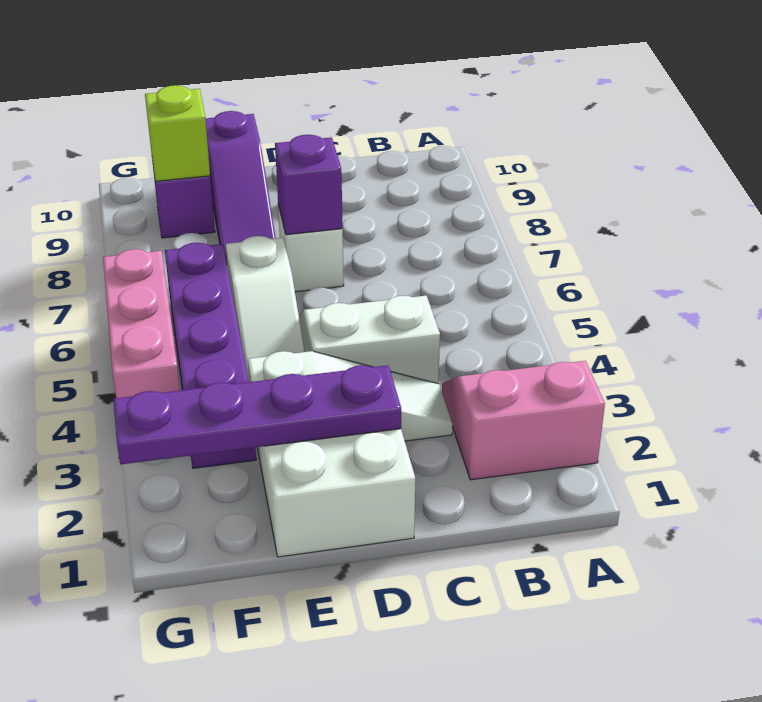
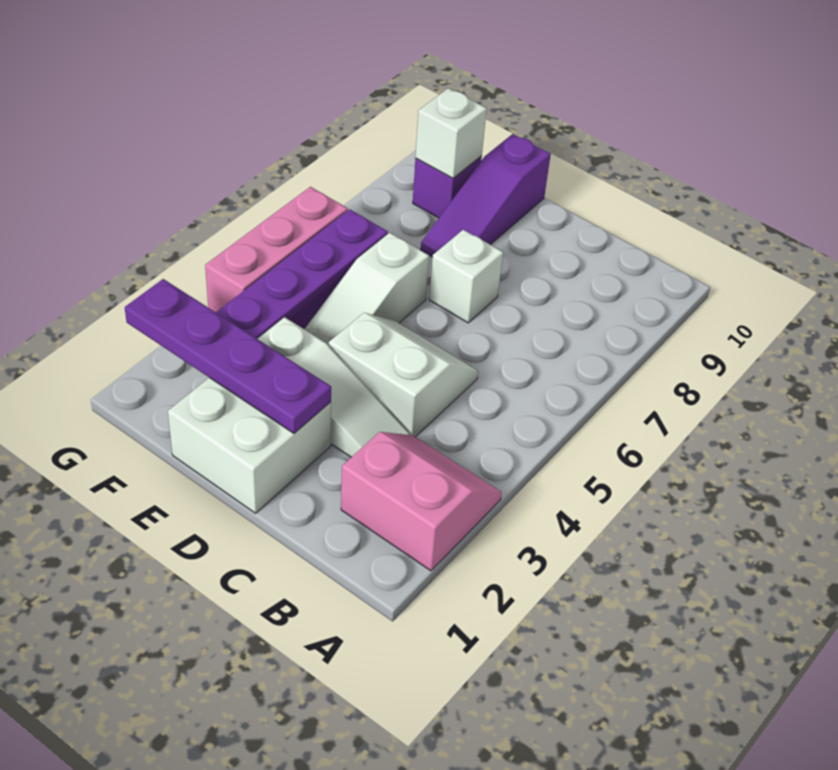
purple 1x1 brick [275,135,343,235] -> none
lime 1x1 brick [145,85,210,181] -> white 1x1 brick [415,88,487,178]

